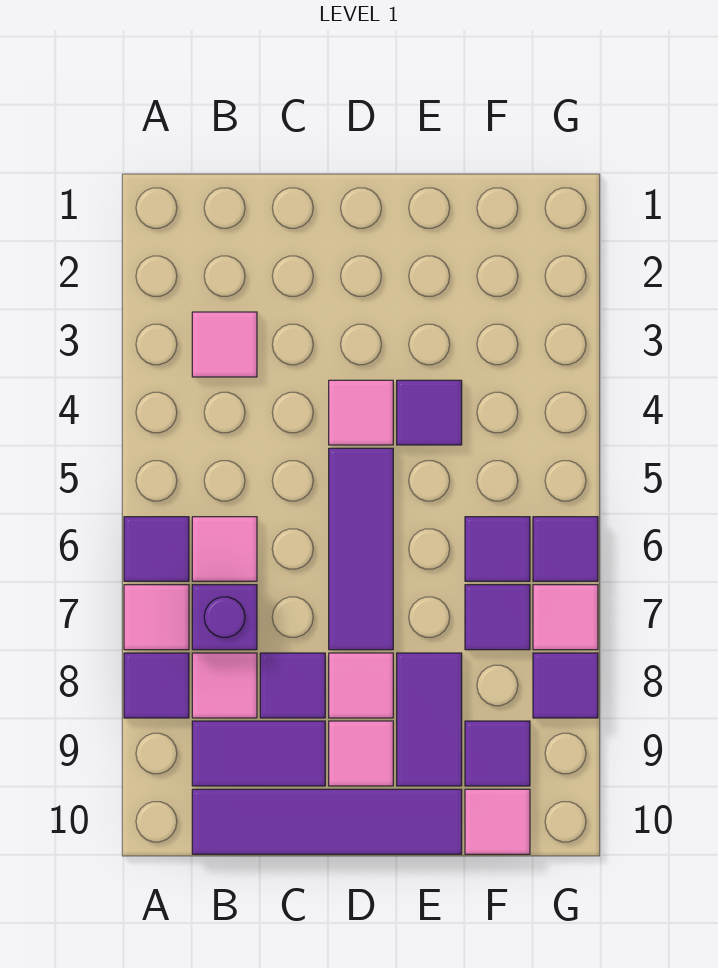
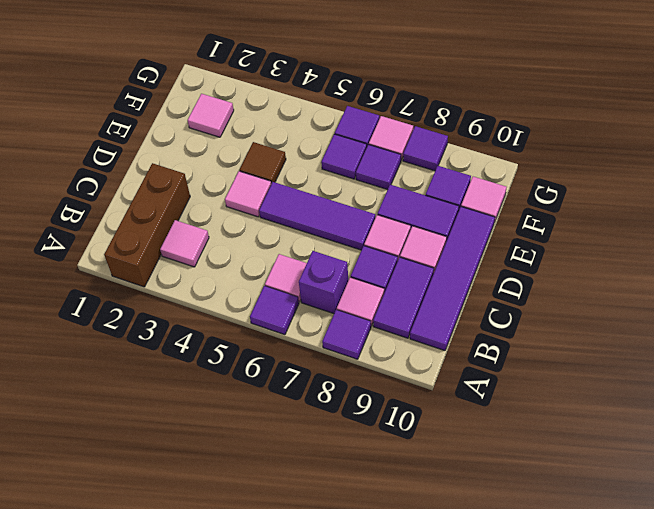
none -> brown 1x3 brick [104,163,190,287]
pink 1x1 tile [124,585,189,650] -> pink 1x1 tile moved to [188,94,234,137]
purple 1x1 tile [397,380,462,445] -> brown 1x1 tile [240,142,286,184]

